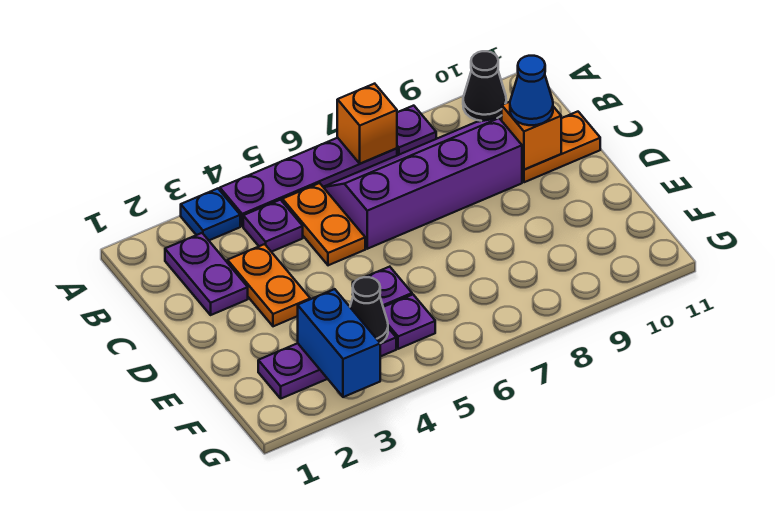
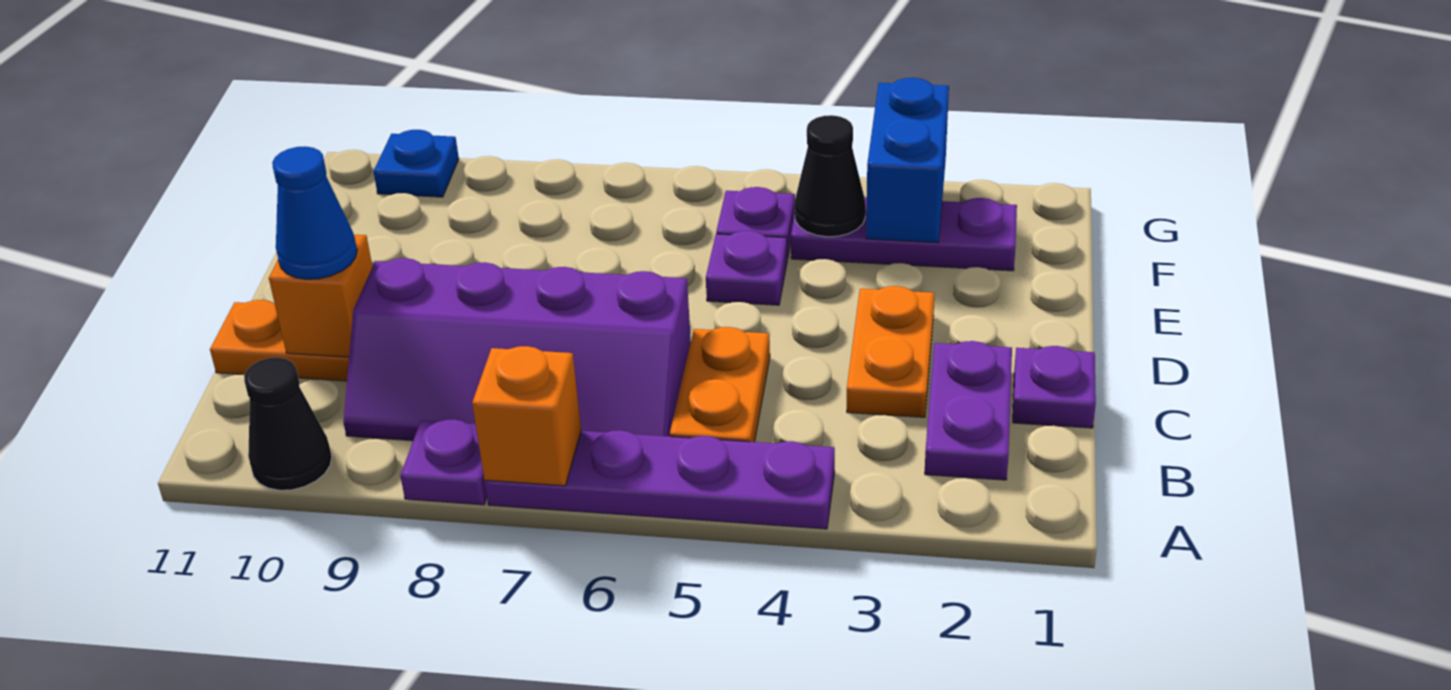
blue 1x1 plate [181,189,240,240] -> blue 1x1 plate moved to [373,130,459,197]
purple 1x1 plate [243,200,303,252] -> purple 1x1 plate moved to [1013,346,1096,428]

